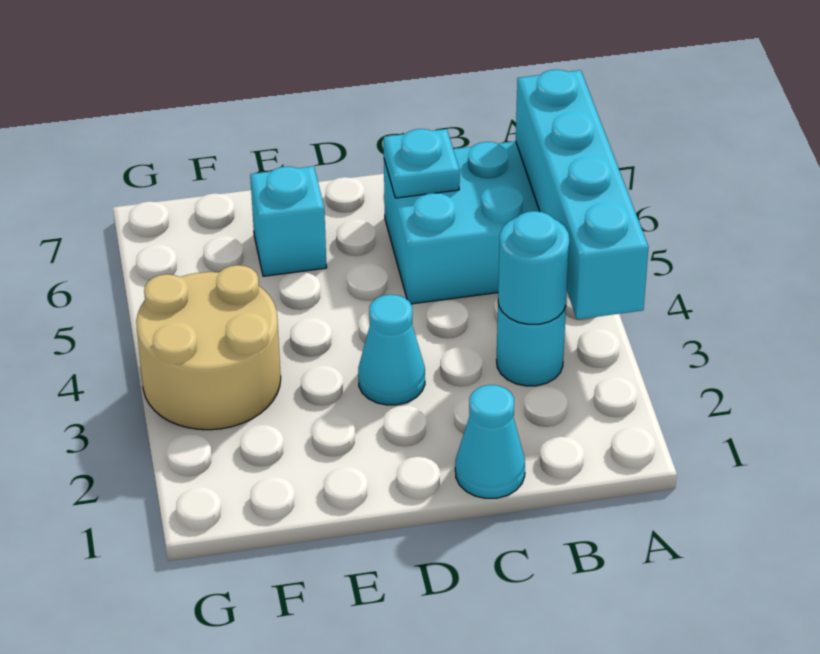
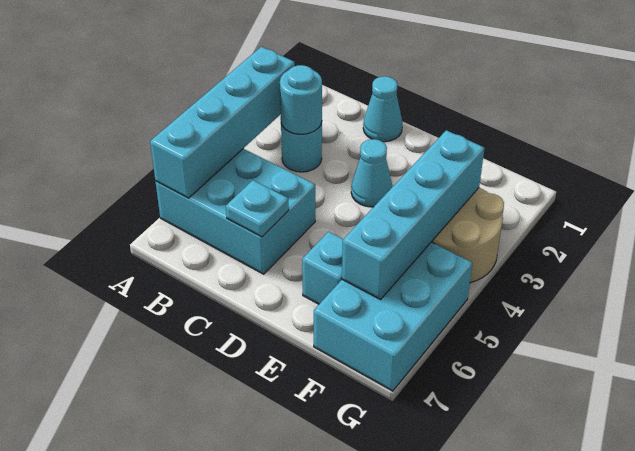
none -> cyan 1x4 brick [342,130,484,299]
none -> cyan 2x3 brick [314,242,472,391]

